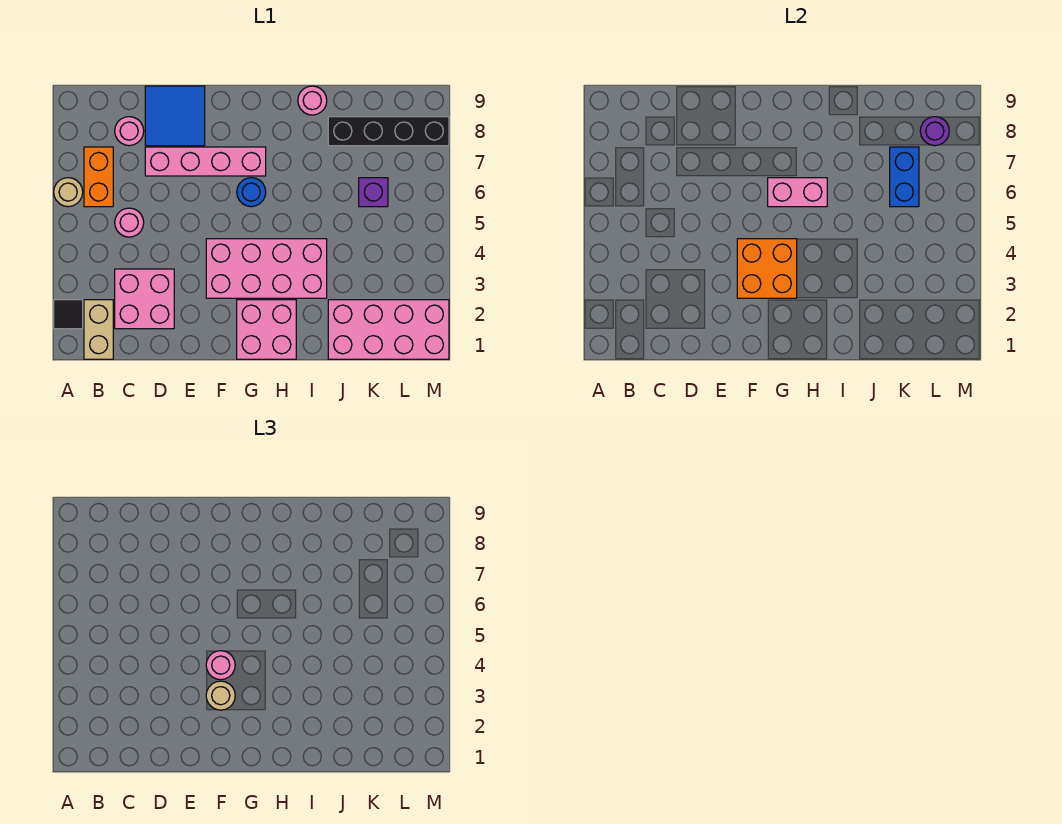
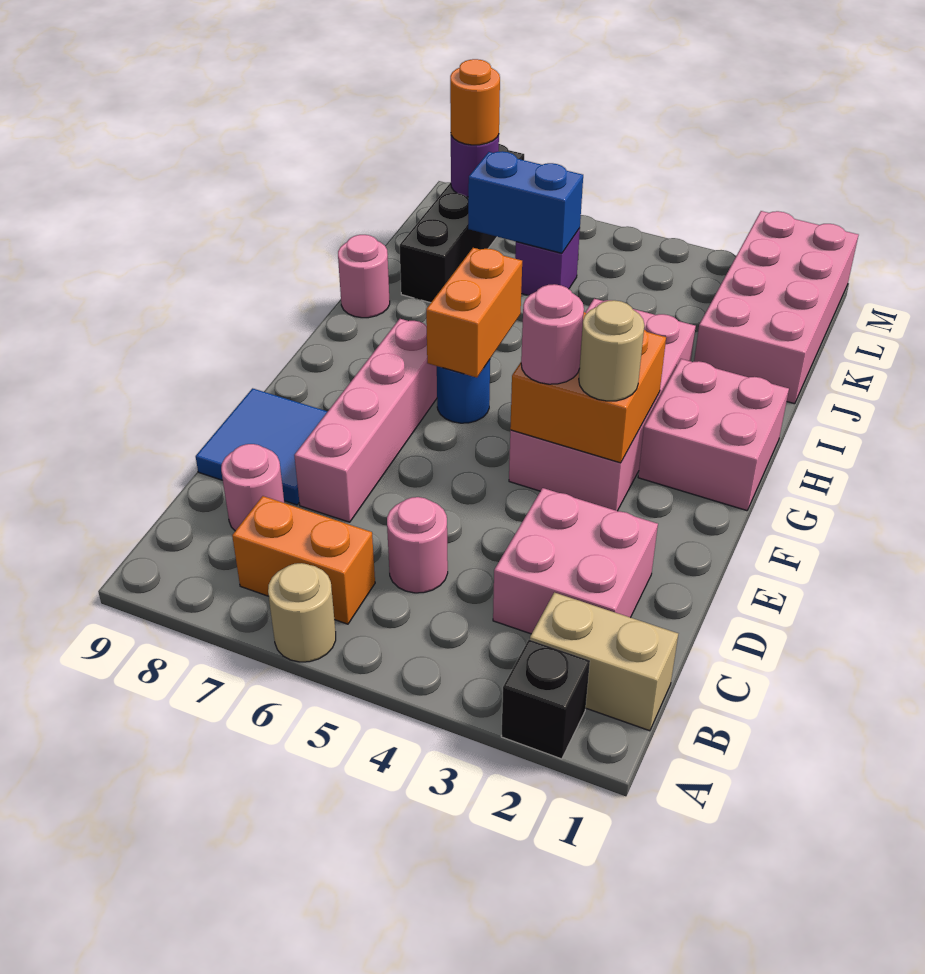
black 1x1 tile [54,300,83,329] -> black 1x1 brick [501,640,590,759]
pink 1x2 brick [768,178,827,207] -> orange 1x2 brick [426,248,522,378]
none -> orange 1x1 round brick [450,59,500,145]

